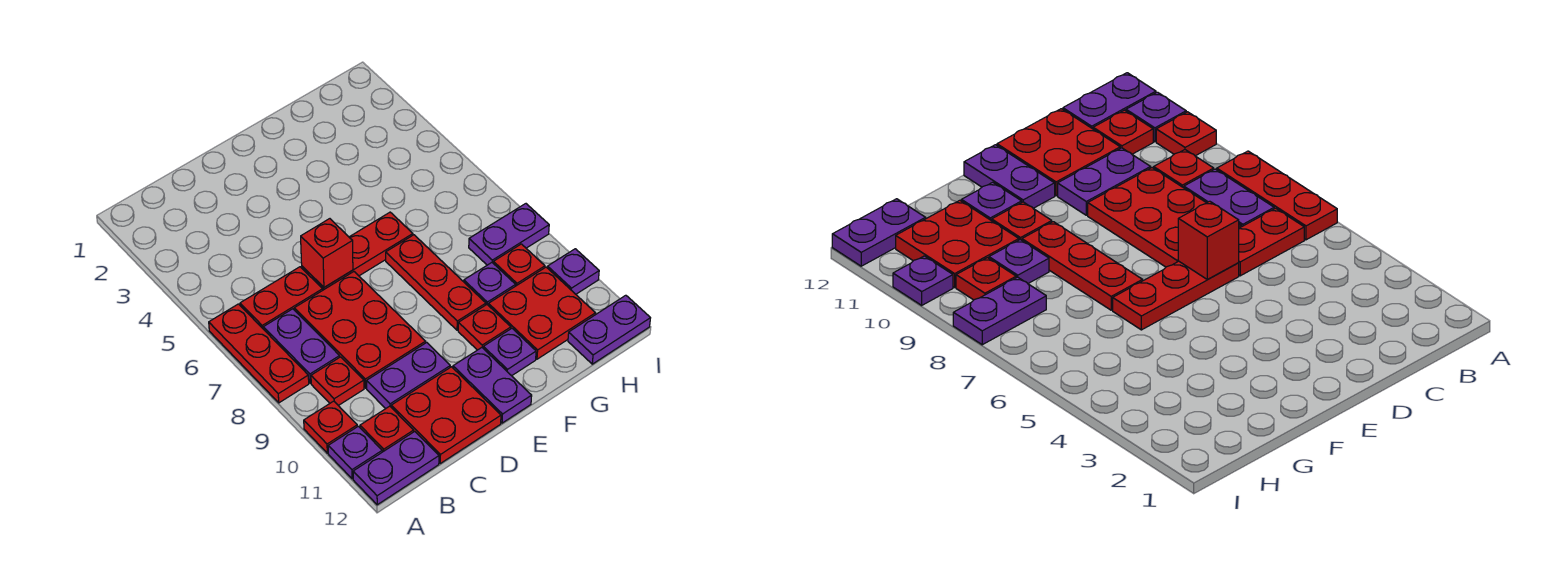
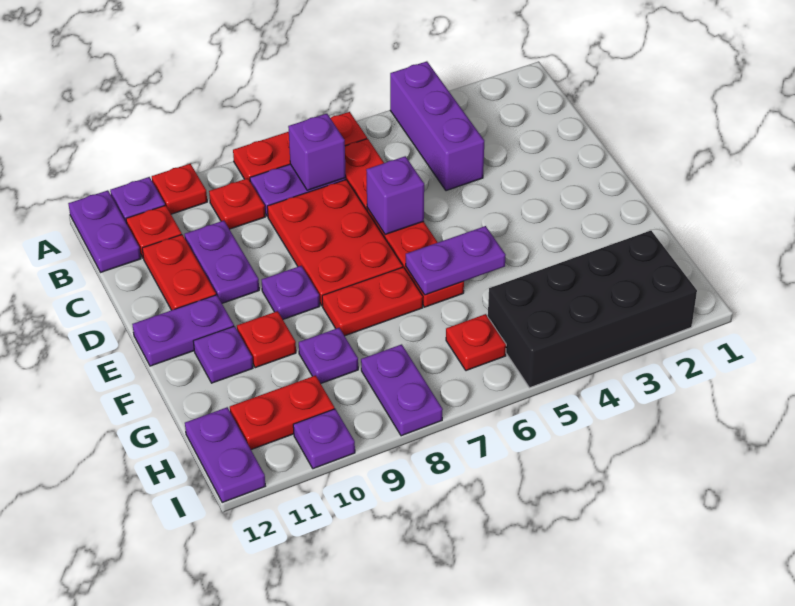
none -> purple 1x3 brick [390,61,484,191]
none -> purple 1x1 brick [288,114,346,190]
red 2x3 plate [294,272,426,388] -> red 2x3 plate turned to [267,180,403,306]
red 2x2 plate [391,367,501,463] -> red 1x2 plate [142,235,216,310]
red 1x1 brick [301,219,353,287] -> purple 1x1 brick [366,156,424,235]
none -> purple 1x1 plate [262,266,320,319]
none -> purple 1x2 plate [406,226,505,295]
red 1x3 plate [386,235,486,330] -> red 1x2 plate [322,267,423,336]
red 2x2 plate [488,267,595,359] -> red 1x2 plate [230,376,335,450]
none -> black 2x4 brick [488,231,697,388]
red 1x1 plate [493,244,545,286] -> red 1x1 plate moved to [446,314,506,371]

